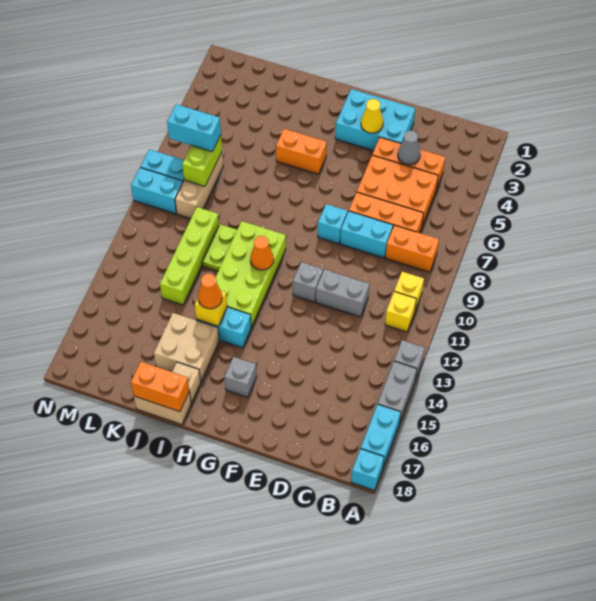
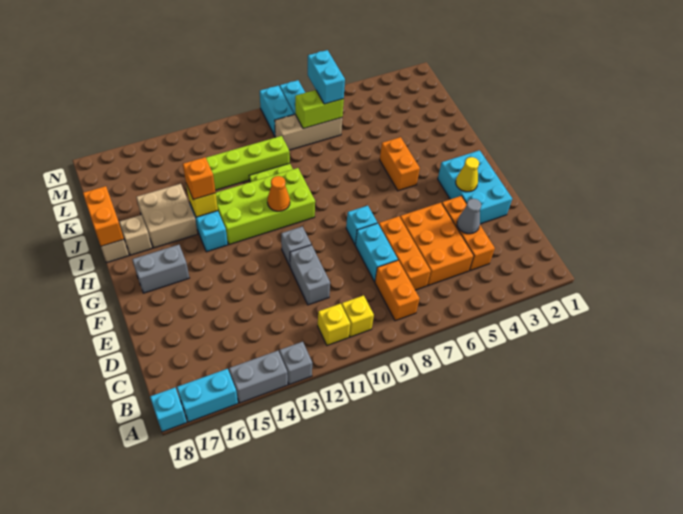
grey 1x1 brick [224,357,257,398] -> grey 1x2 brick [132,245,189,293]
orange 1x1 cone [198,274,222,309] -> orange 1x1 brick [183,157,216,200]

